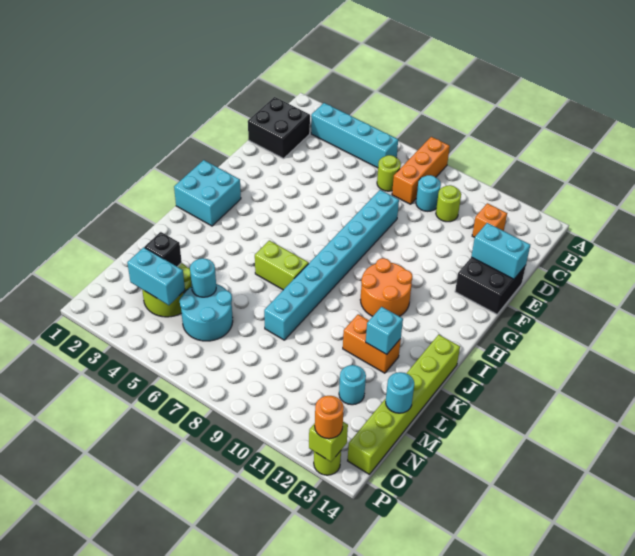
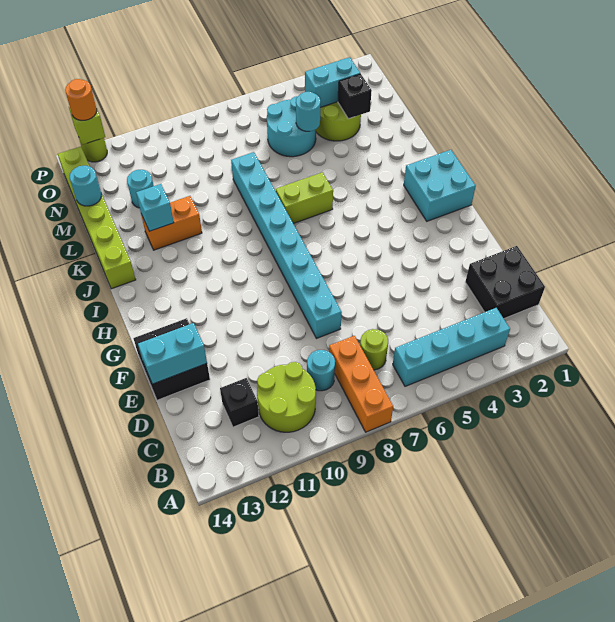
lime 1x1 round brick [436,185,461,222] -> lime 2x2 round brick [257,362,316,432]
orange 1x1 brick [472,203,507,237] -> black 1x1 brick [220,378,259,427]
orange 2x2 round brick [360,258,412,316] -> none

